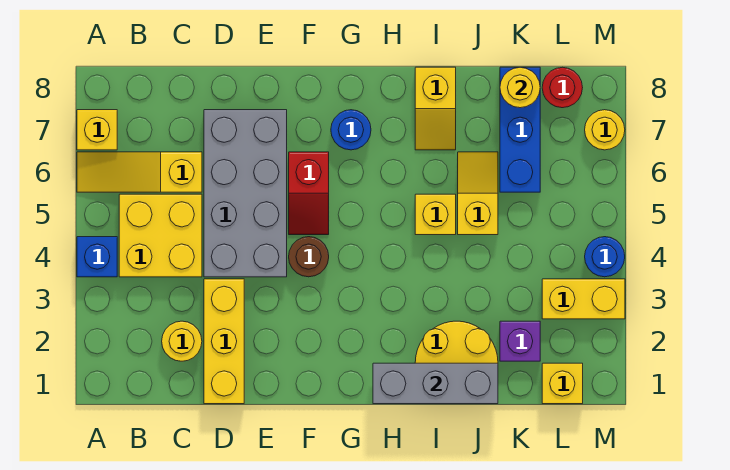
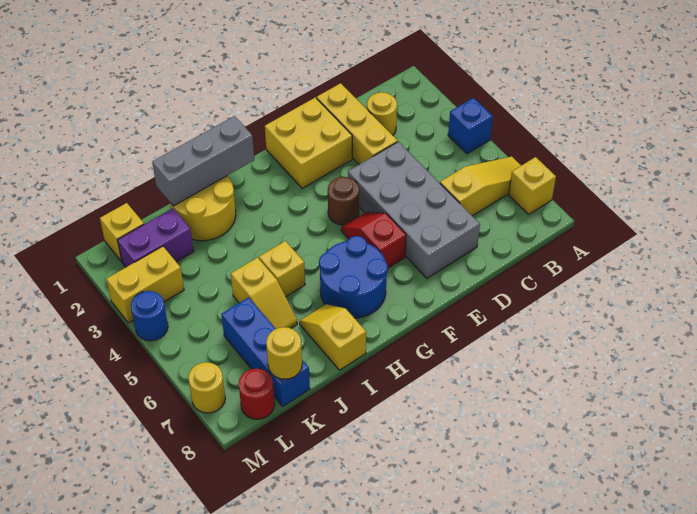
yellow 2x2 brick [119,194,202,277] -> yellow 2x2 brick moved to [265,97,352,188]
blue 1x1 round brick [331,110,371,150] -> blue 2x2 round brick [319,236,388,318]
purple 1x1 brick [500,321,540,361] -> purple 1x2 brick [118,208,194,267]

